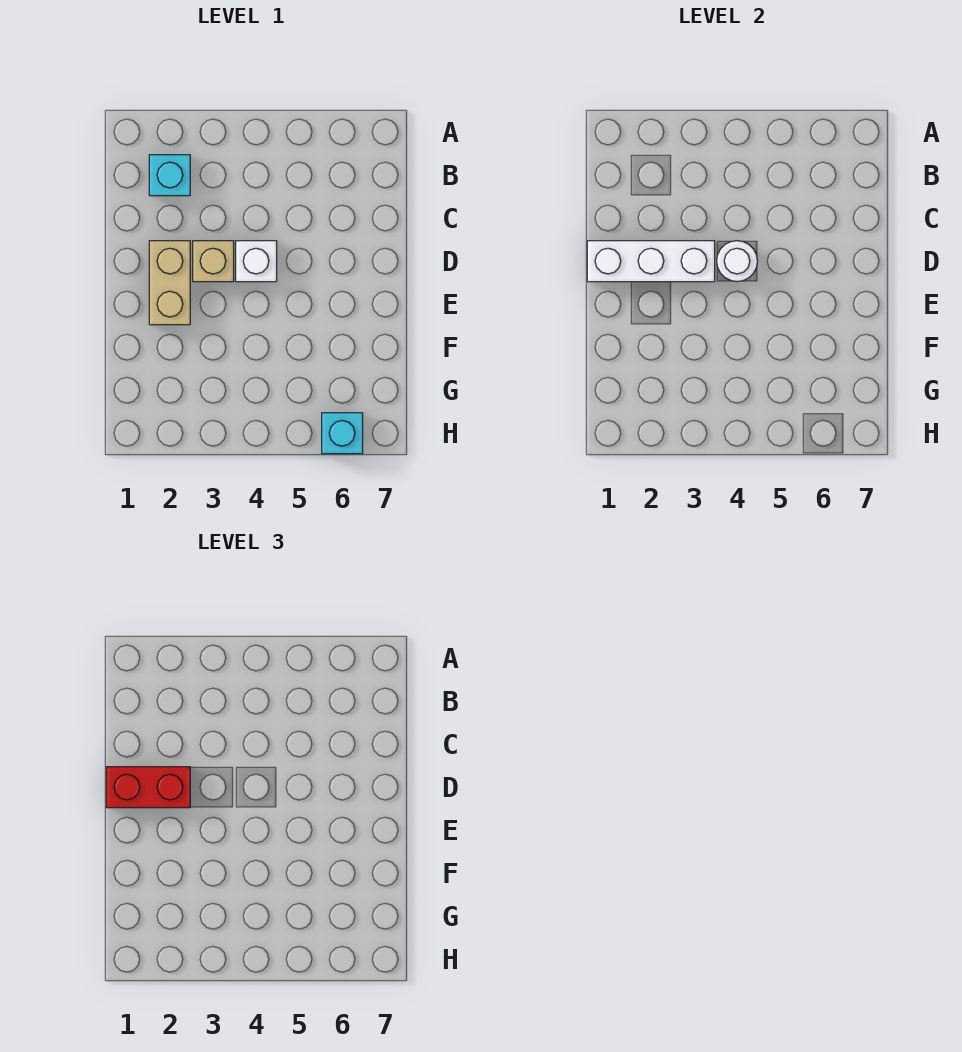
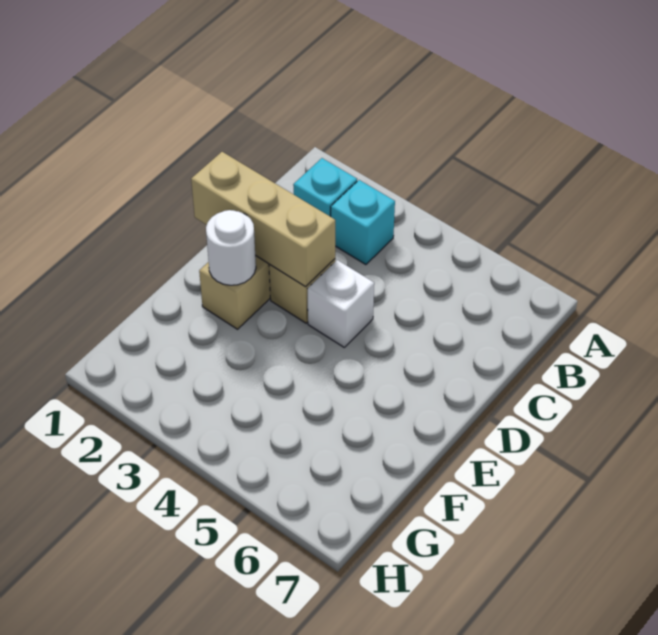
white 1x3 brick [587,241,715,282] -> tan 1x3 brick [191,152,335,287]
red 1x2 brick [106,767,190,808] -> none
white 1x1 round brick [717,241,758,282] -> white 1x1 round brick moved to [206,210,256,285]
cyan 1x1 brick [322,413,363,454] -> cyan 1x1 brick moved to [331,180,395,265]

